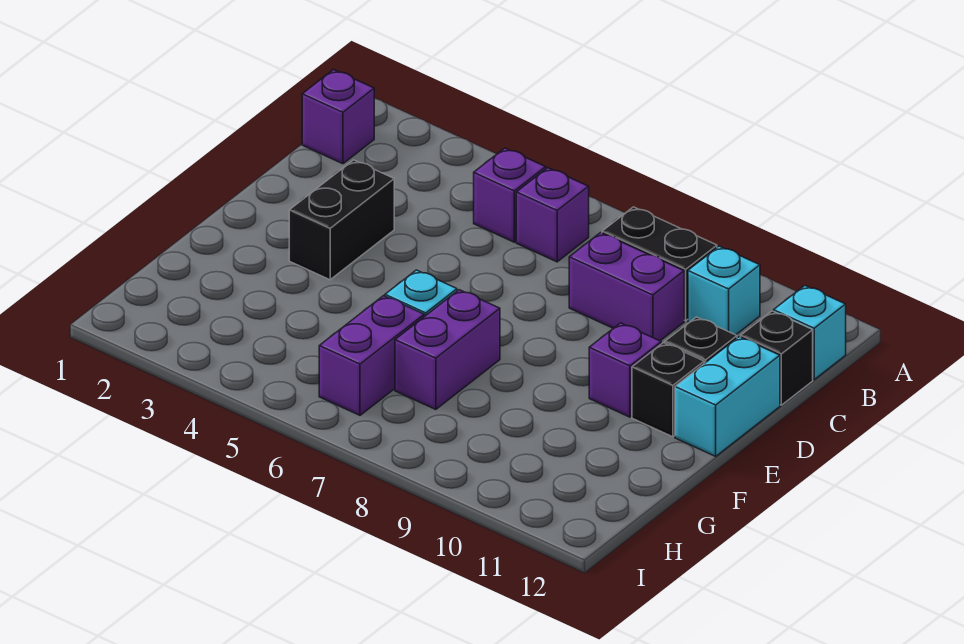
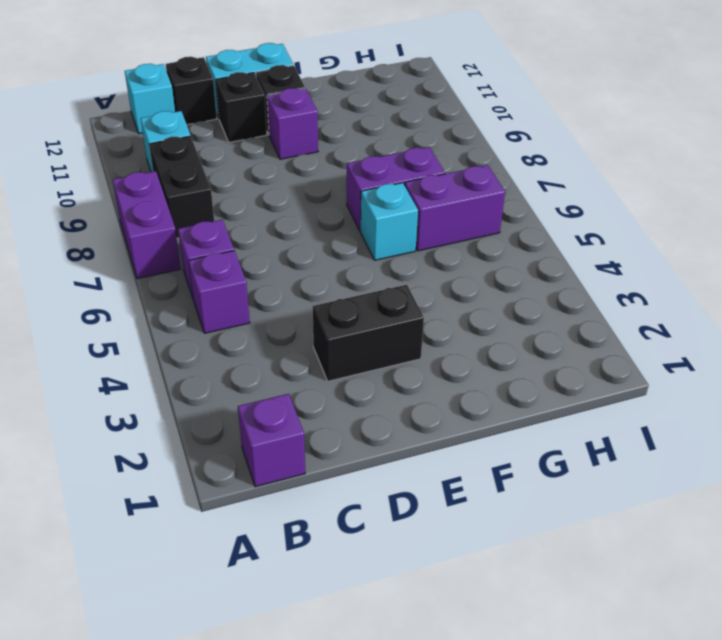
purple 1x2 brick [569,233,684,341] -> purple 1x2 brick moved to [113,171,181,279]

